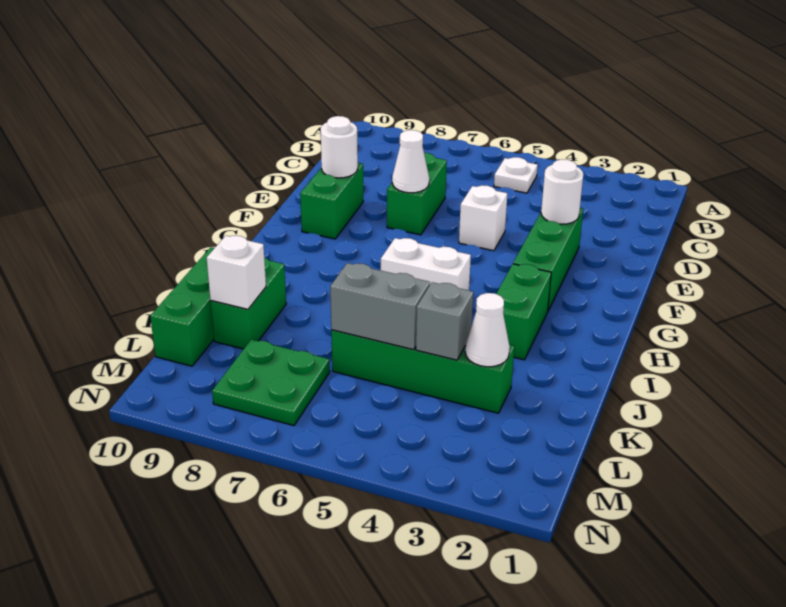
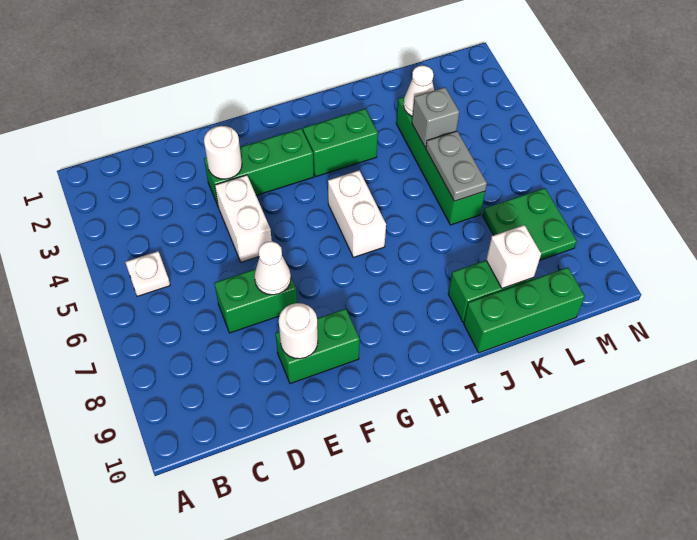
white 1x1 brick [459,185,507,251] -> white 1x2 brick [215,175,272,262]
grey 1x2 brick [330,263,430,350] -> grey 1x2 plate [426,131,487,201]

